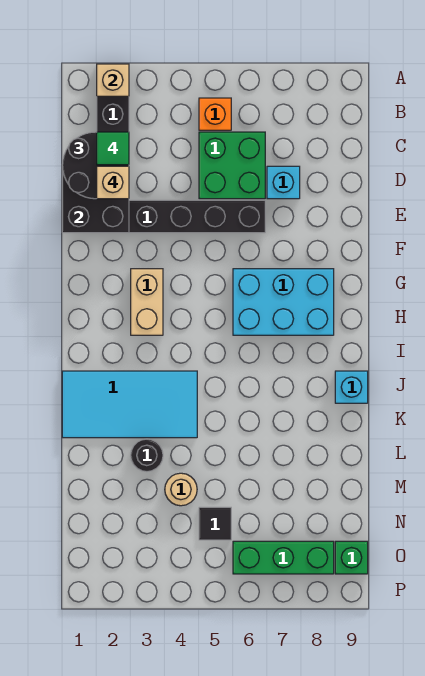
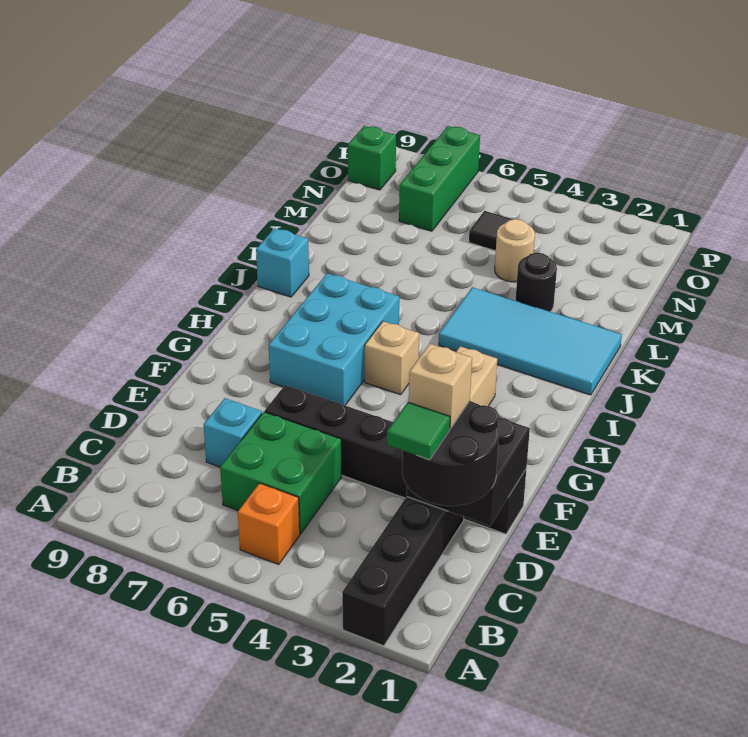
tan 1x1 brick [97,64,129,96] -> tan 1x1 brick moved to [365,321,419,395]
cyan 2x3 brick [233,269,334,335] -> cyan 2x3 brick turned to [269,273,399,405]
green 1x3 brick [233,541,334,574] -> green 1x3 brick turned to [399,126,480,231]

